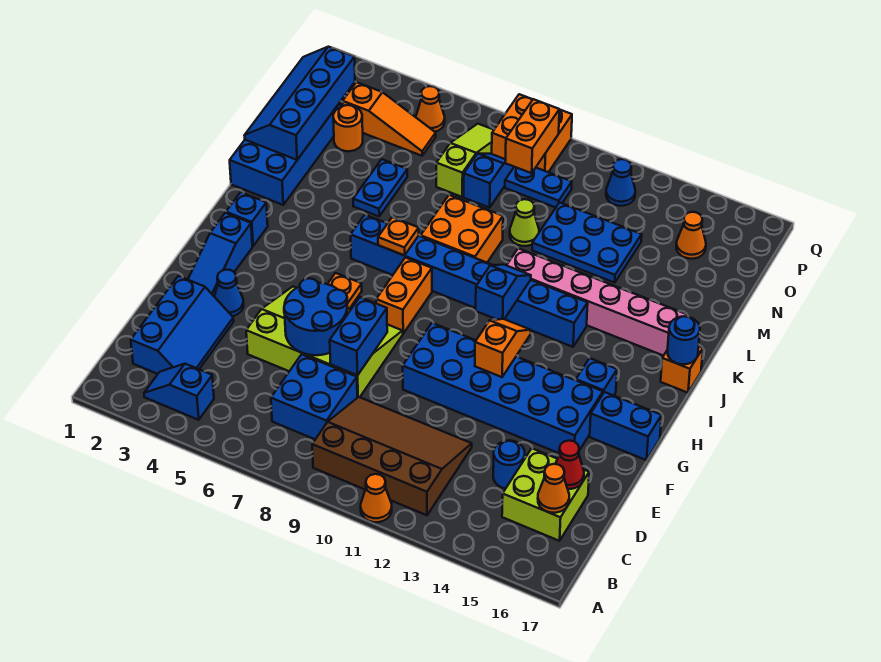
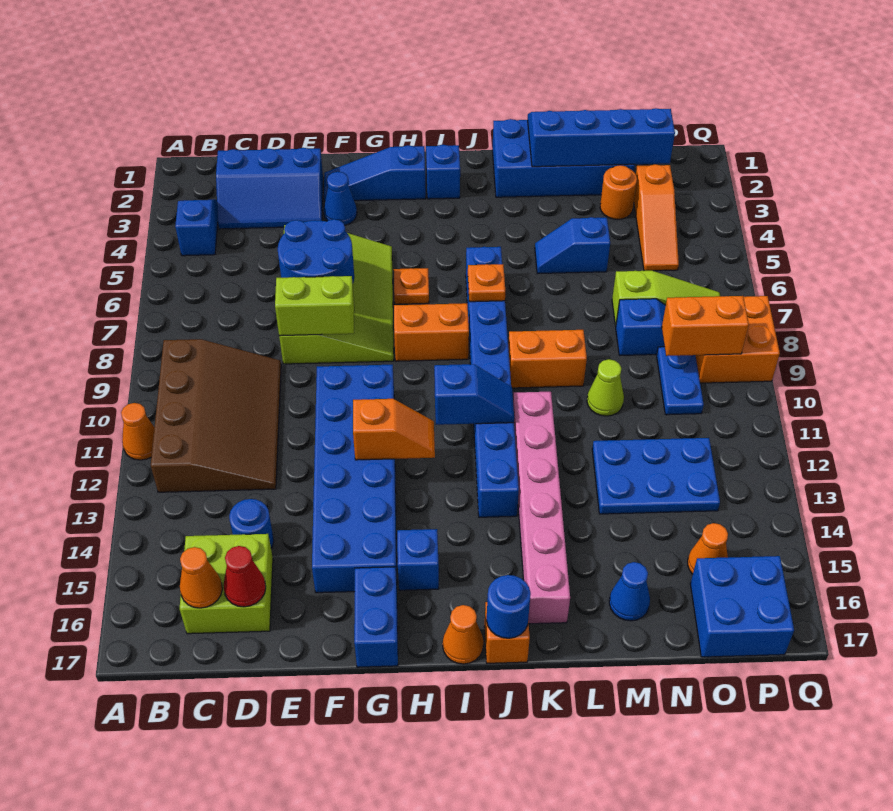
blue 2x2 brick [271,354,357,439] -> blue 2x2 brick moved to [690,556,794,657]
blue 1x2 brick [330,297,387,375] -> lime 1x2 brick [275,276,354,336]
orange 2x2 brick [421,195,503,263] -> orange 1x2 brick [508,330,587,388]
blue 1x2 plate [353,159,407,216] -> blue 1x2 slope [535,217,610,274]
blue 2x3 plate [532,202,642,283] -> blue 2x3 plate turned to [592,438,720,514]
orange 1x1 cone [416,86,445,132] -> orange 1x1 cone moved to [443,605,484,664]
blue 1x1 cone [606,159,635,206] -> blue 1x1 cone moved to [609,562,650,621]

